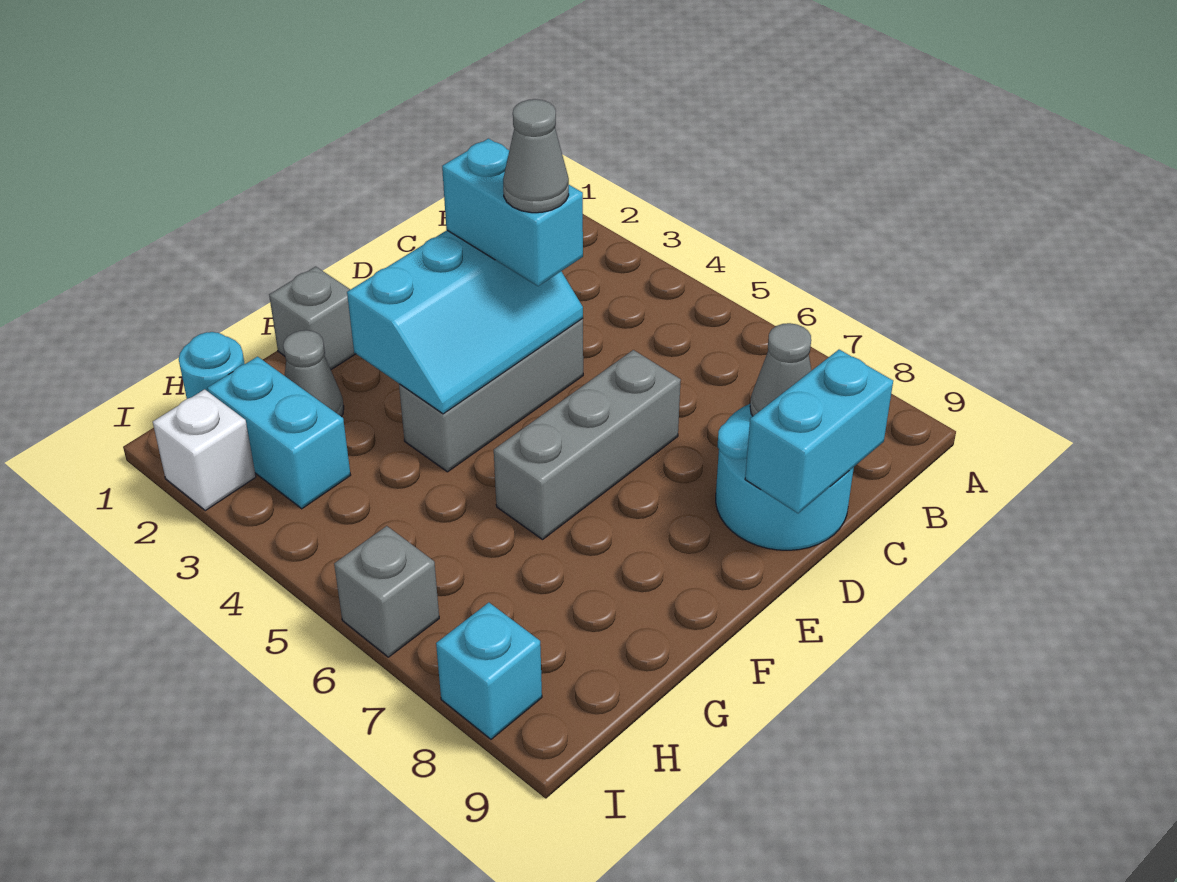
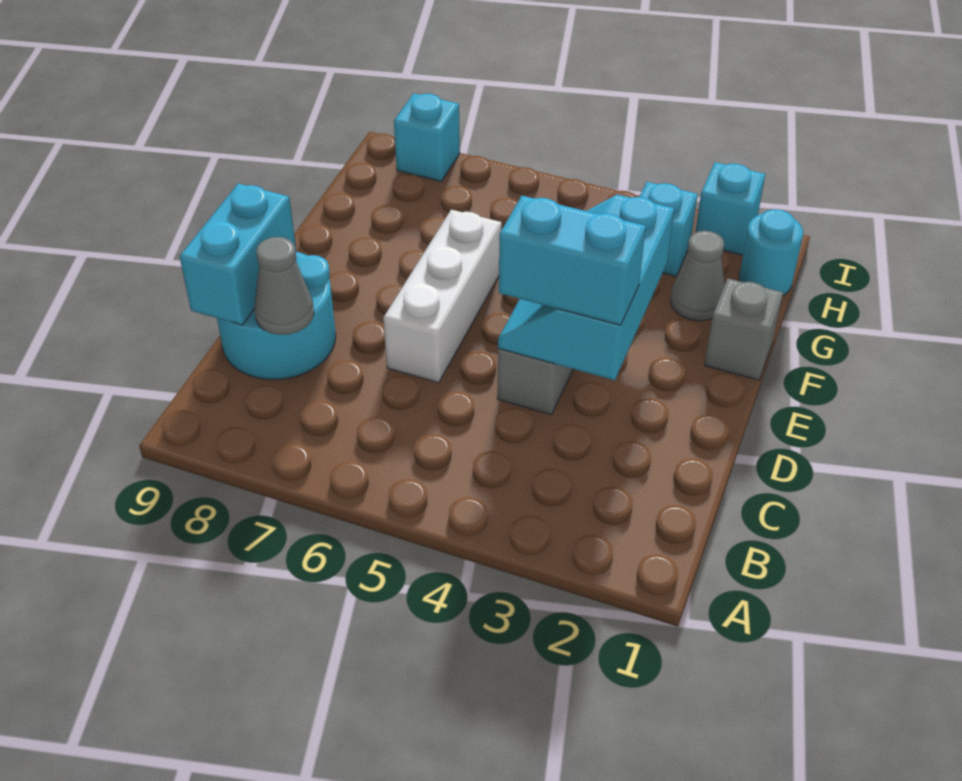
grey 1x1 cone [503,99,569,213] -> none
grey 1x3 brick [494,350,681,539] -> white 1x3 brick [383,210,502,383]
cyan 1x2 brick [207,357,350,509] -> cyan 1x1 brick [639,182,698,276]
white 1x1 brick [153,389,256,510] -> cyan 1x1 brick [695,162,765,255]
grey 1x1 brick [334,526,439,657] -> none

